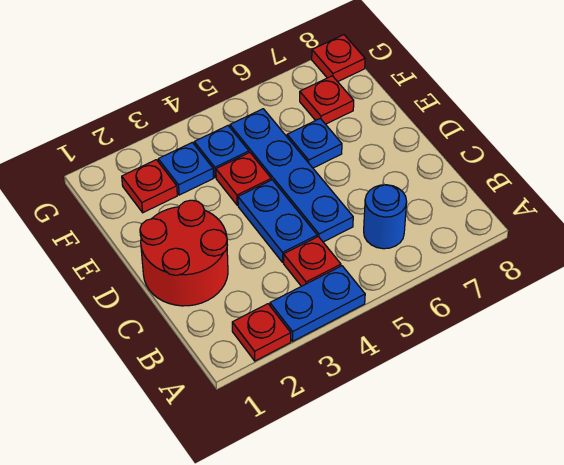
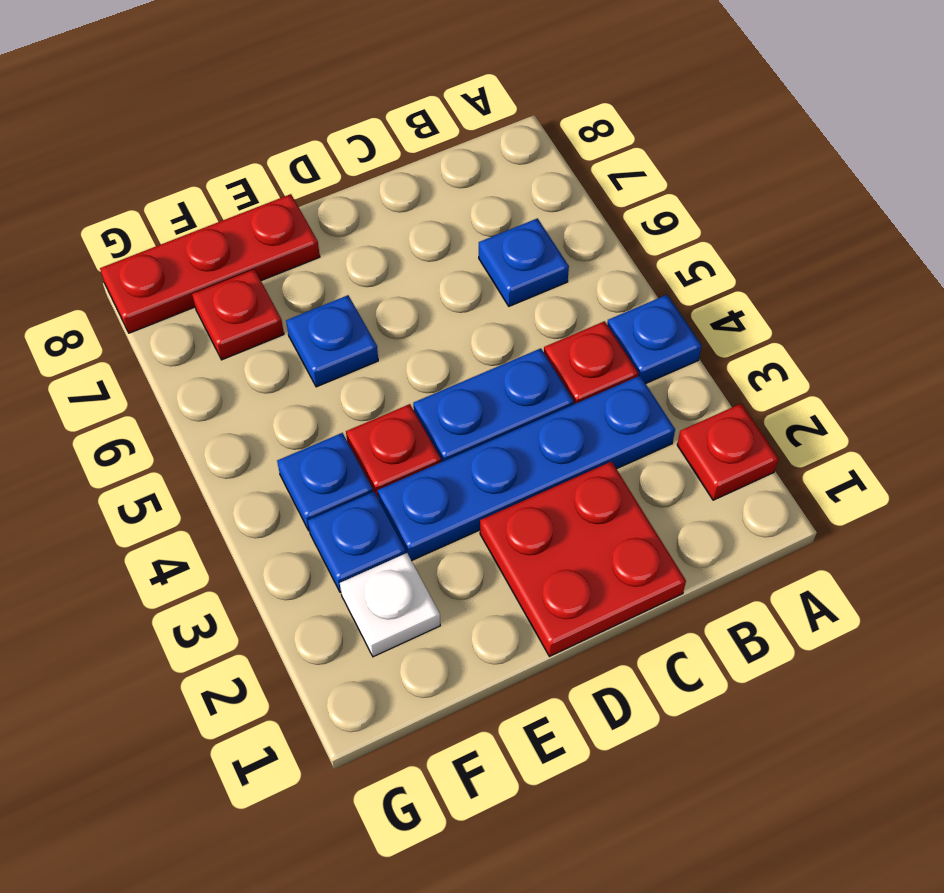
blue 1x2 plate [270,266,365,341] -> blue 1x1 plate [607,295,702,384]
blue 1x1 round brick [364,185,407,249] -> blue 1x1 plate [479,218,569,306]
red 2x2 round brick [140,200,228,306] -> red 2x2 plate [480,462,686,657]
blue 1x4 plate [230,109,353,242] -> blue 1x4 plate moved to [378,376,675,561]
red 1x1 plate [122,160,177,213] -> white 1x1 plate [340,553,440,657]
red 1x1 plate [312,35,365,82] -> red 1x3 plate [100,194,320,333]

